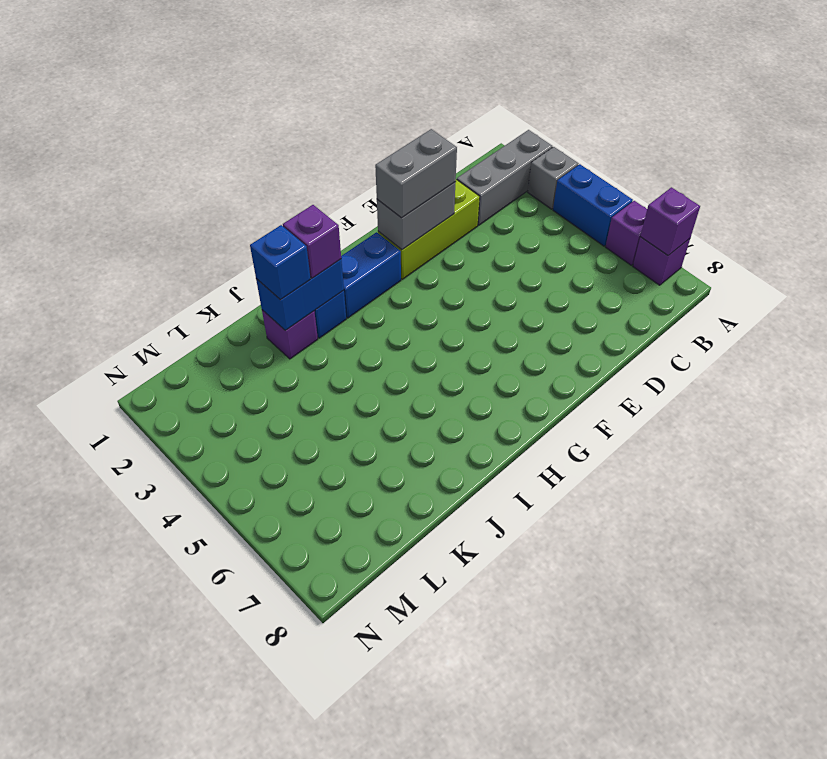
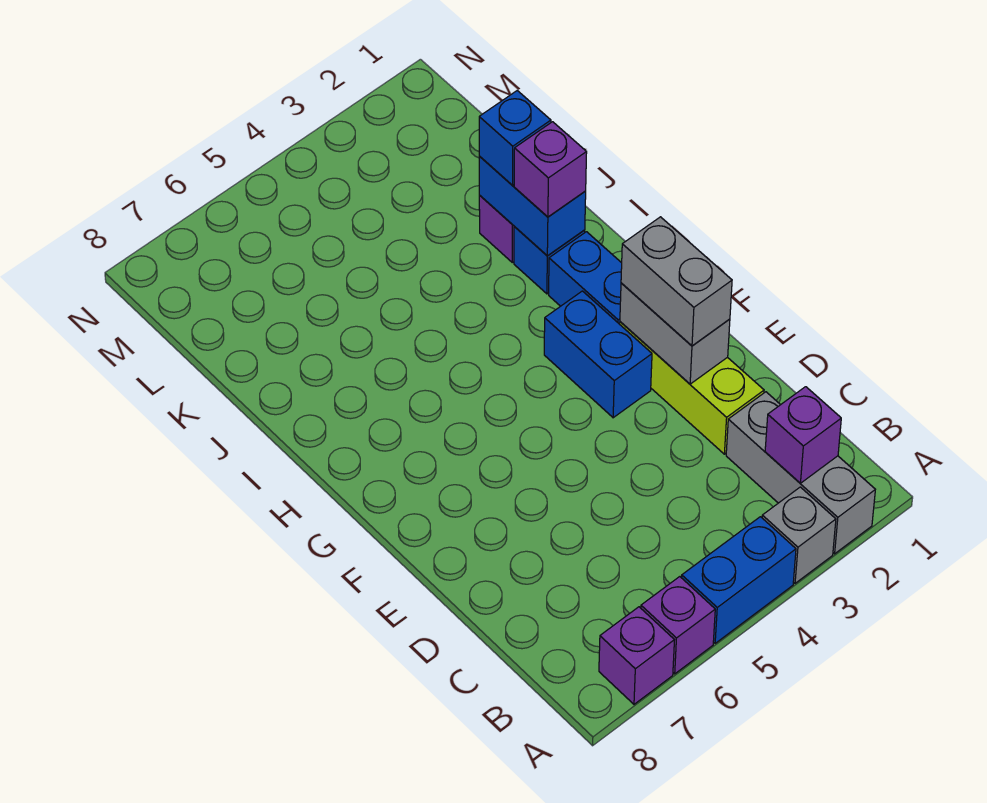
purple 1x1 brick [640,187,700,256] -> purple 1x1 brick moved to [765,387,841,483]
none -> blue 1x2 brick [544,291,652,418]

